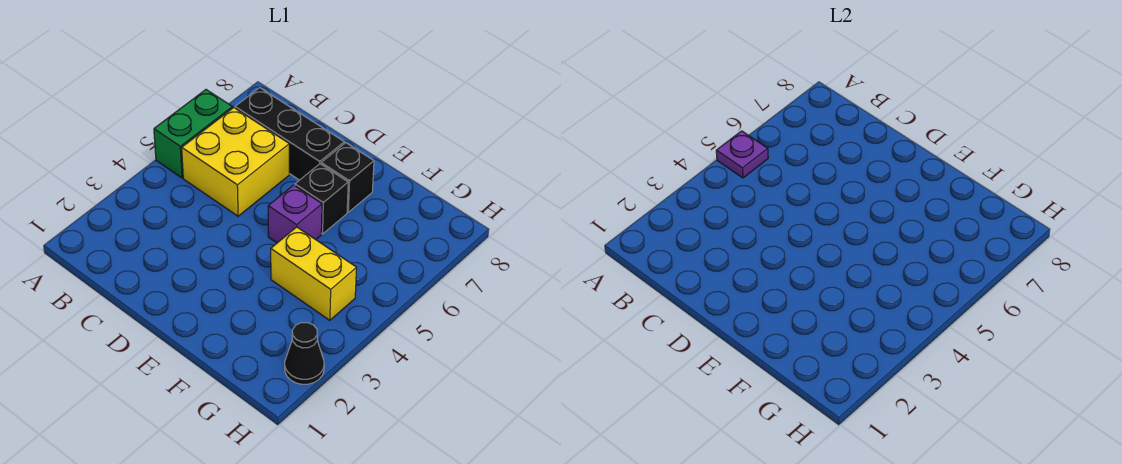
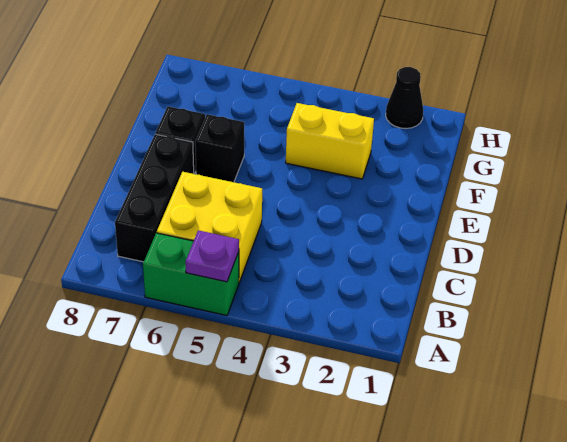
purple 1x1 brick [268,185,322,243] -> none
yellow 1x2 brick [271,227,357,320] -> yellow 1x2 brick turned to [286,103,374,179]

